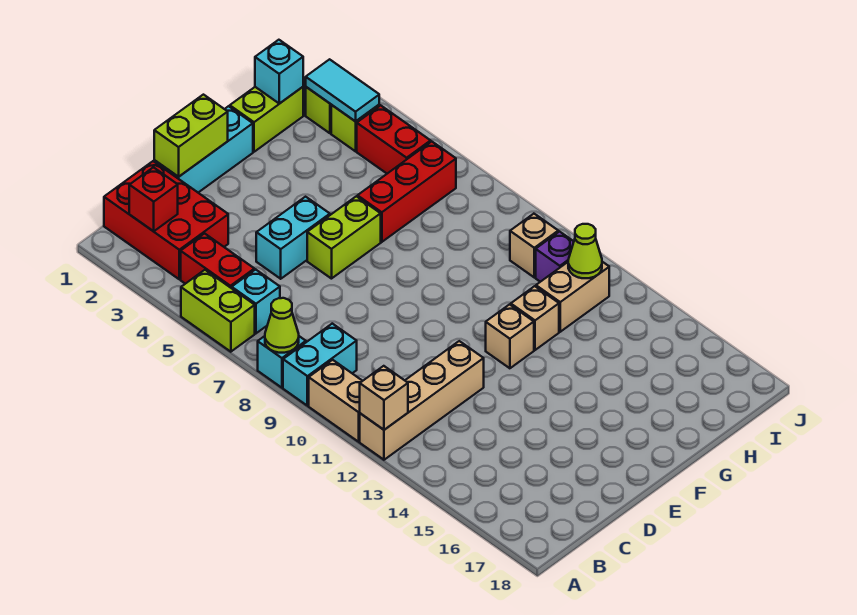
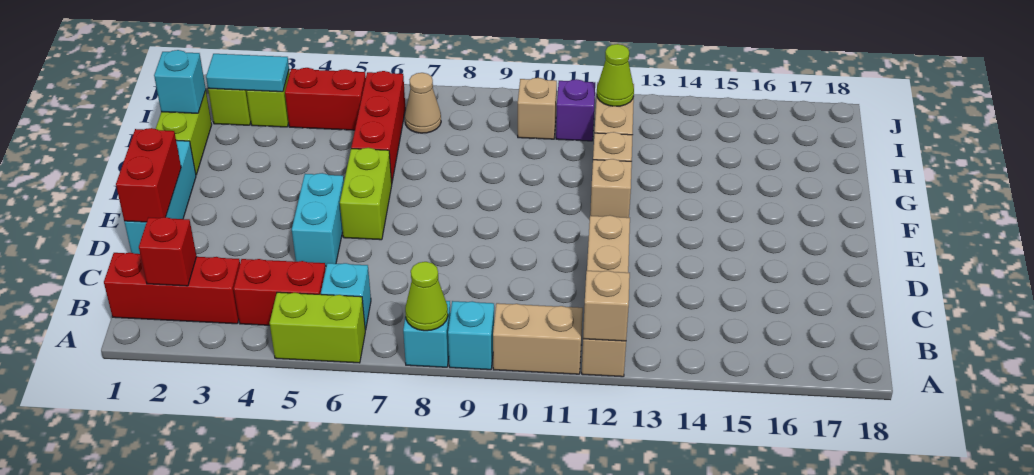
cyan 1x2 brick [283,324,357,406] -> cyan 1x1 brick [448,301,494,370]
red 2x3 brick [104,161,228,279] -> red 1x3 brick [104,253,240,324]
lime 1x2 brick [154,95,228,177] -> red 1x2 brick [116,128,181,222]
none -> tan 1x1 cone [405,73,441,133]

